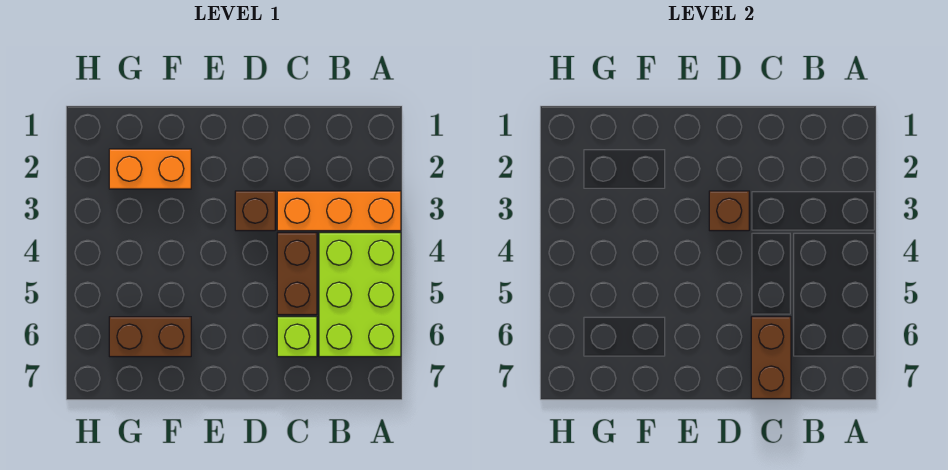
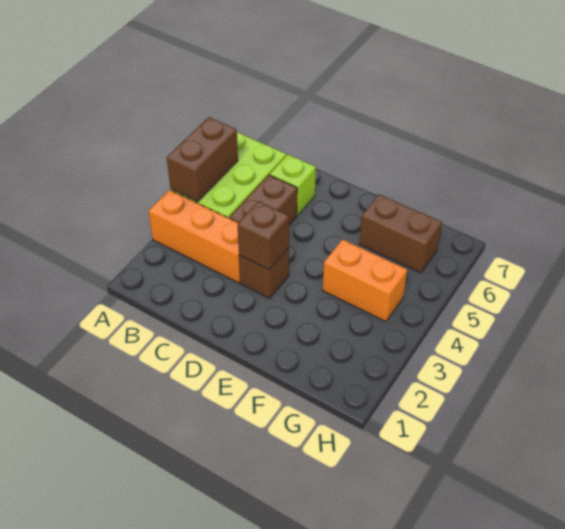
brown 1x2 brick [751,317,791,399] -> brown 1x2 brick moved to [167,117,238,202]
orange 1x2 brick [109,149,191,189] -> orange 1x2 brick moved to [323,239,407,322]

